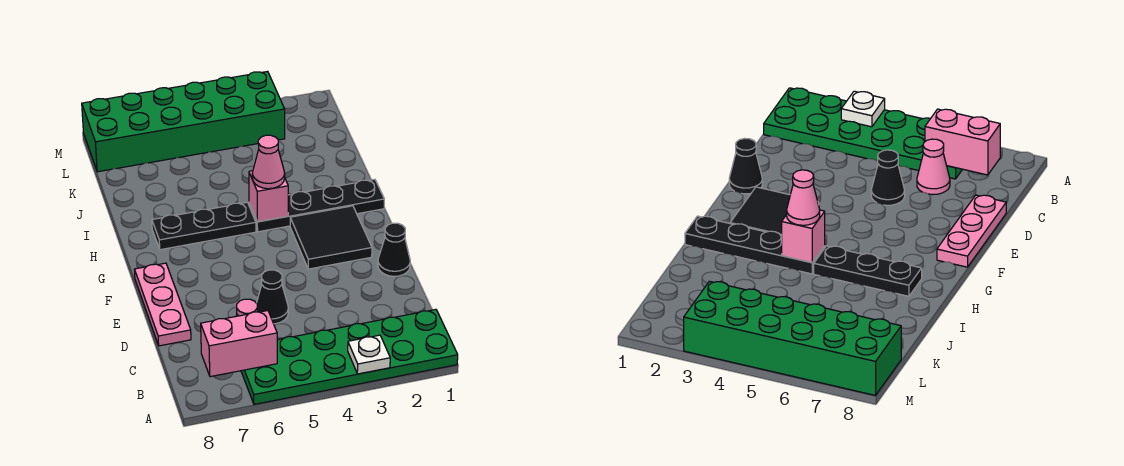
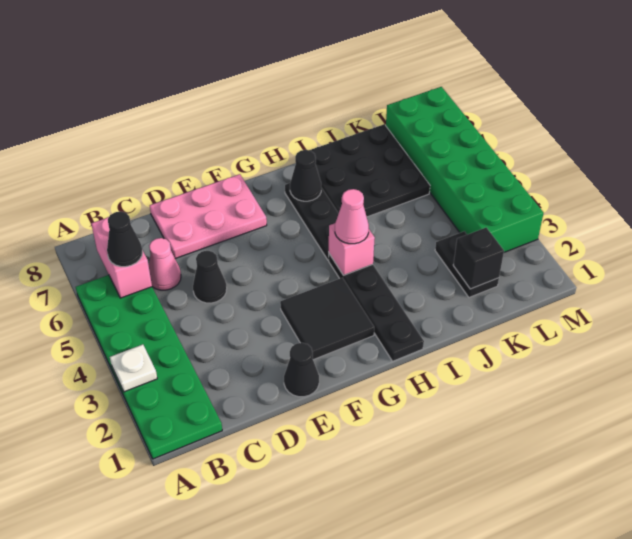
none -> black 1x1 cone [107,211,142,267]
pink 1x3 plate [134,263,191,346] -> pink 2x3 plate [150,174,267,259]
none -> black 1x1 cone [290,150,321,201]
none -> black 3x3 plate [309,124,430,217]
none -> black 1x2 plate [435,232,499,297]
none -> black 1x1 brick [453,228,504,289]

